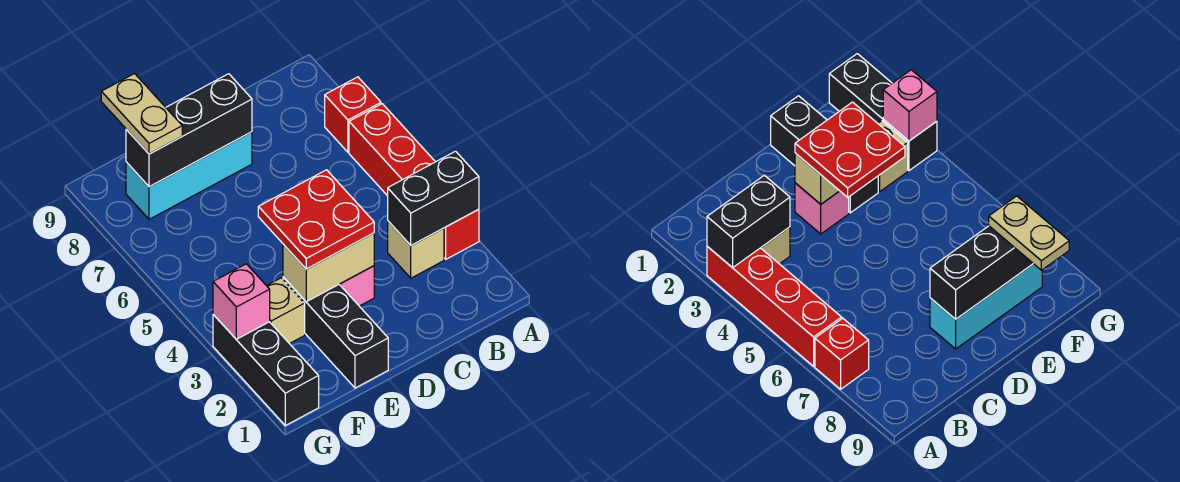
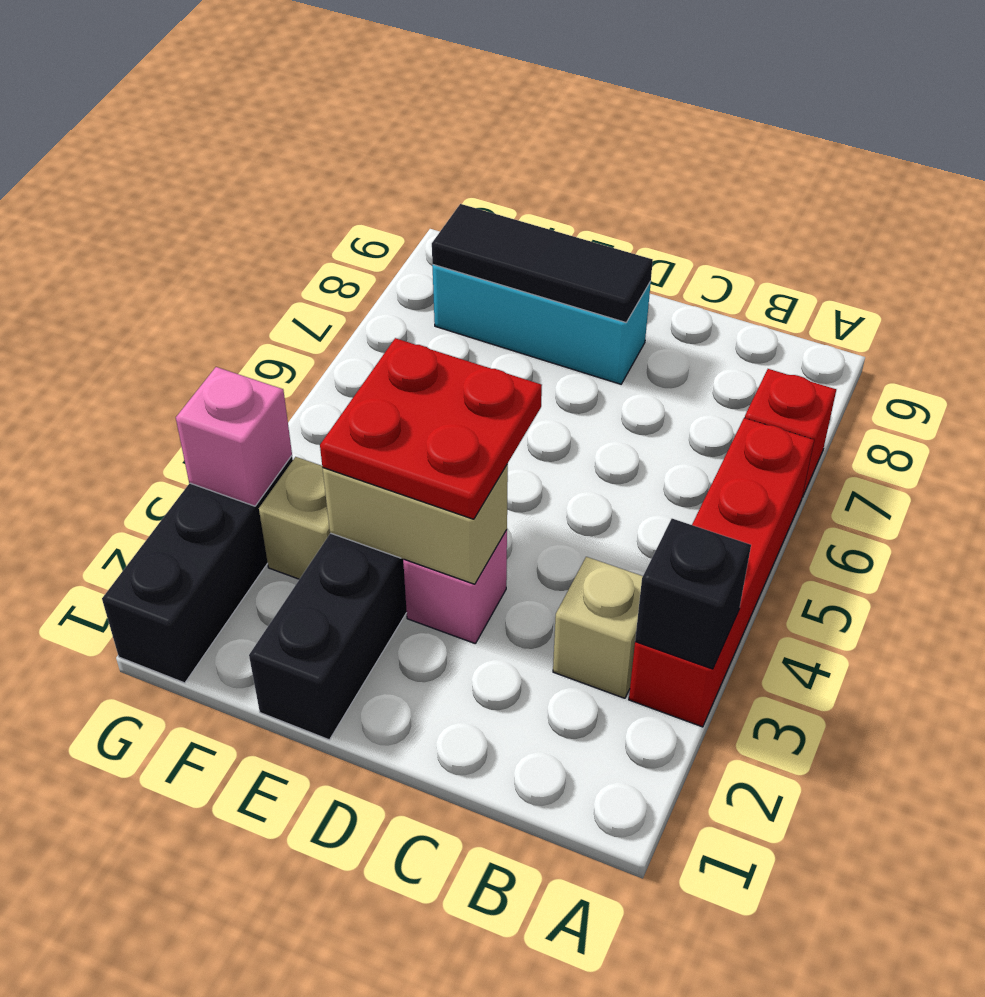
black 1x2 brick [388,151,479,245] -> black 1x1 brick [635,519,751,669]
black 1x3 brick [126,74,252,187] -> black 1x3 tile [432,204,653,322]
tan 1x2 plate [101,74,182,154] -> none

